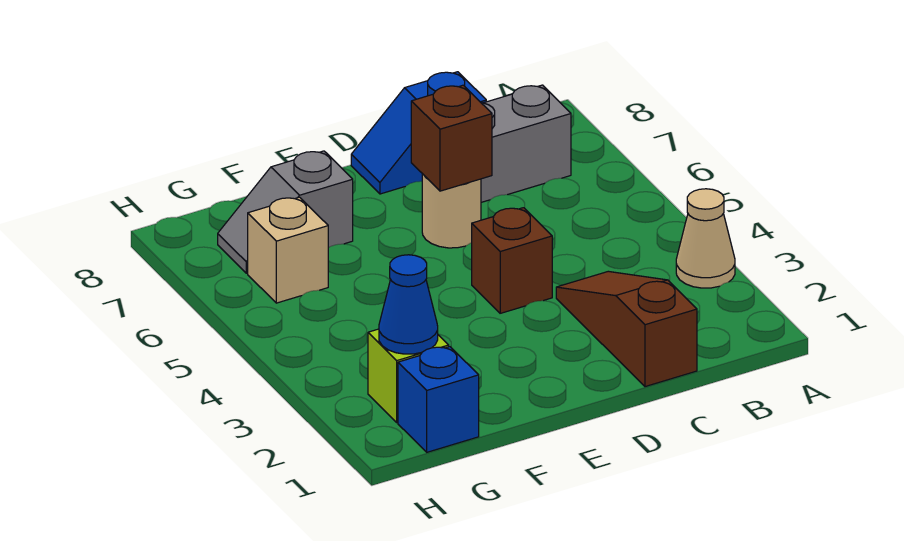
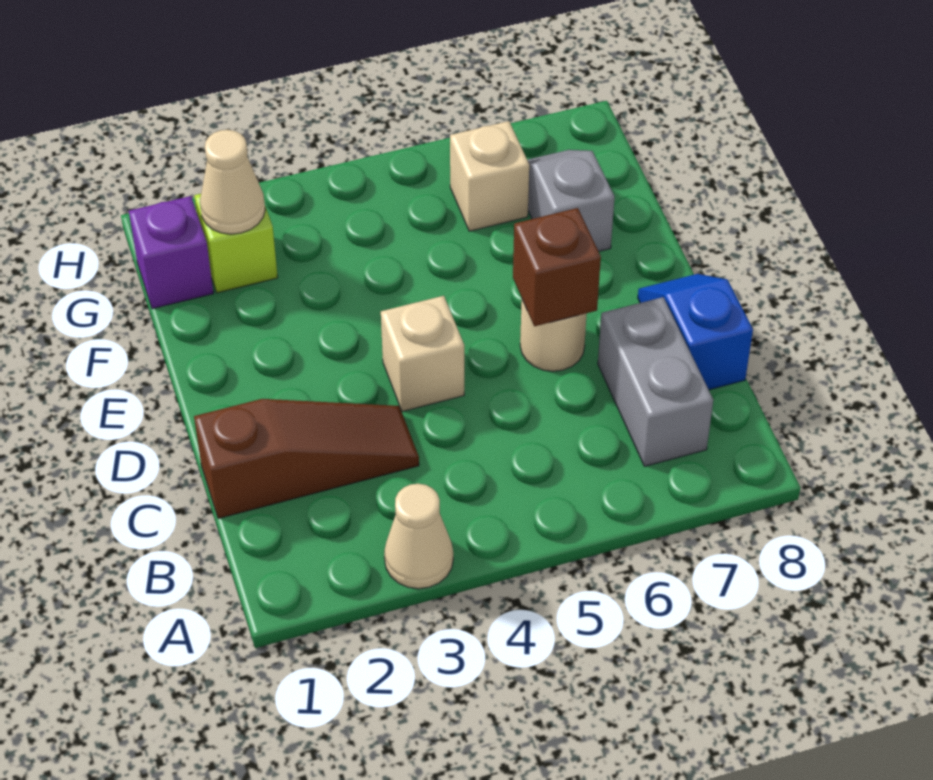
brown 1x1 brick [472,208,552,313] -> tan 1x1 brick [381,296,464,412]
blue 1x1 brick [398,347,479,452] -> purple 1x1 brick [129,196,213,309]
blue 1x1 cone [379,255,438,354] -> tan 1x1 cone [200,130,265,234]

